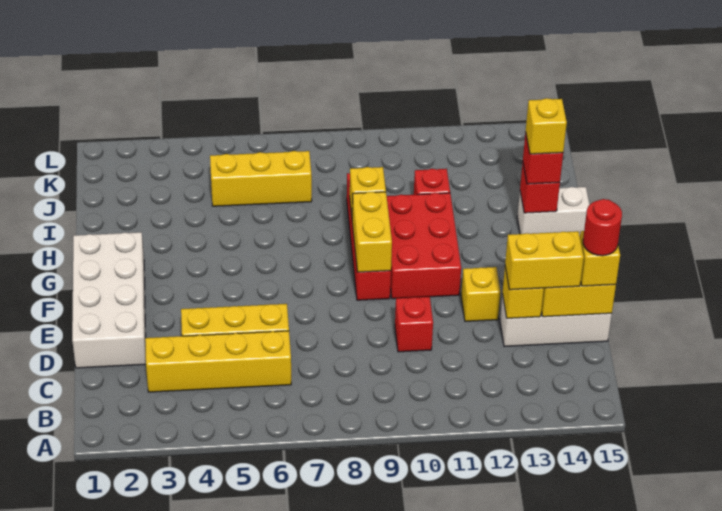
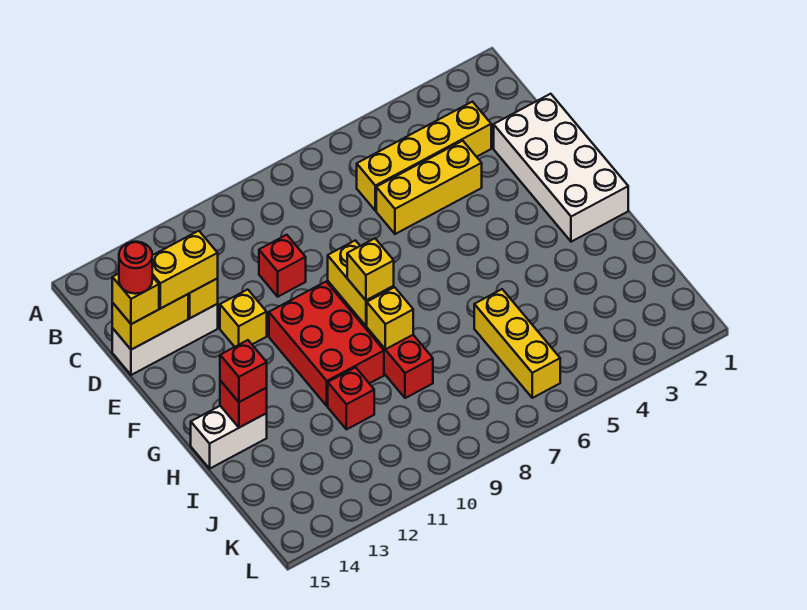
yellow 1x1 brick [526,98,567,154] -> yellow 1x1 brick moved to [347,238,394,300]
yellow 1x3 brick [210,151,312,206] -> yellow 1x3 brick turned to [474,289,560,398]

